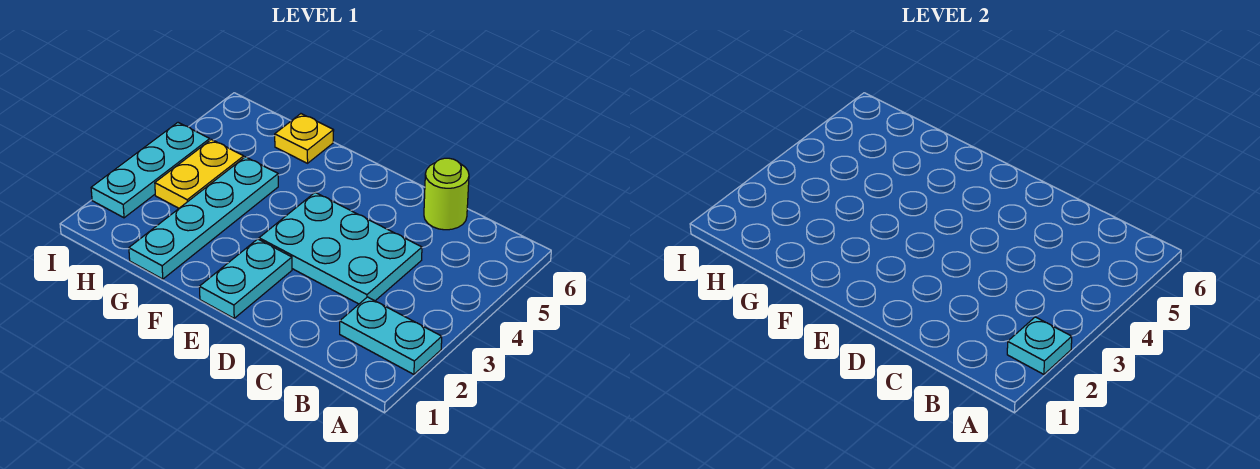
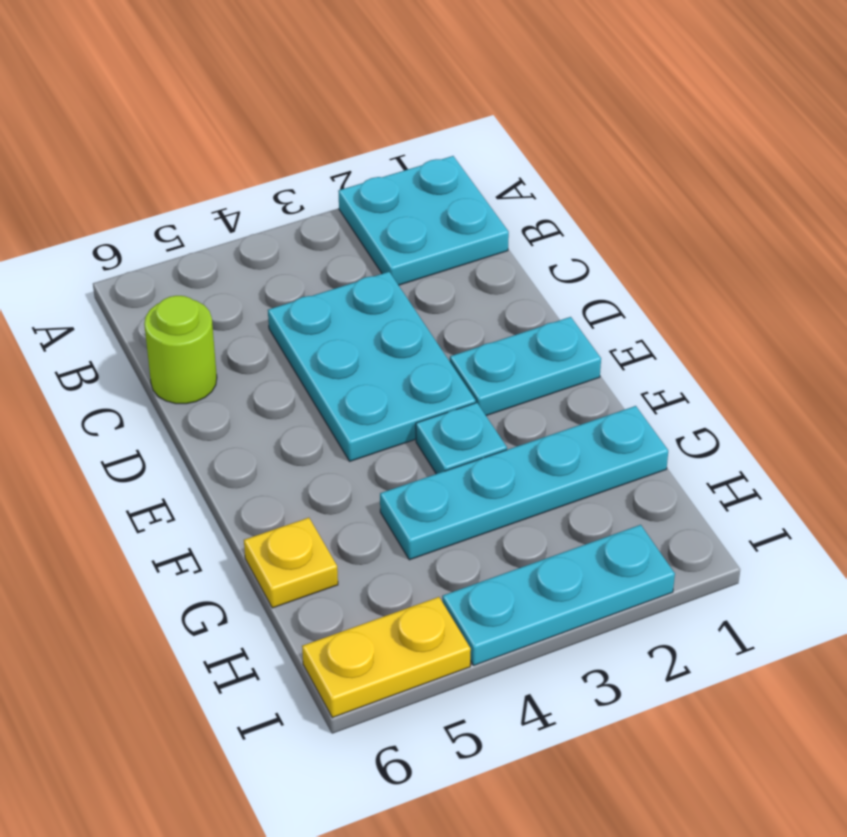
cyan 1x2 plate [340,297,442,374] -> cyan 2x2 plate [338,156,509,285]
cyan 1x1 plate [1007,317,1072,374] -> cyan 1x1 plate moved to [416,403,507,474]
yellow 1x2 plate [155,140,244,208] -> yellow 1x2 plate moved to [302,597,471,718]

